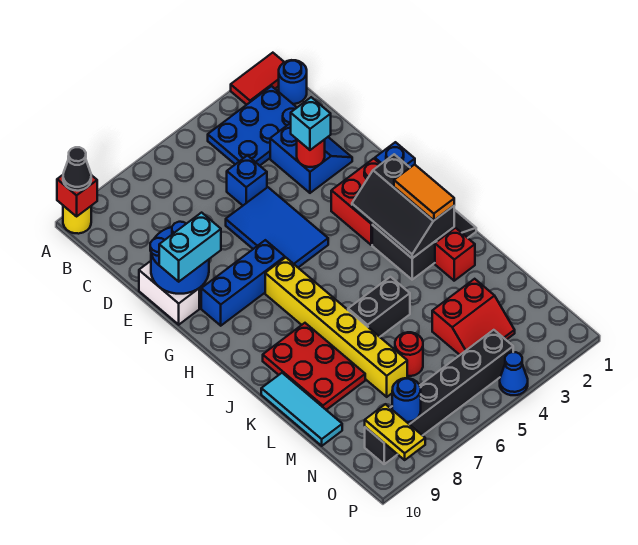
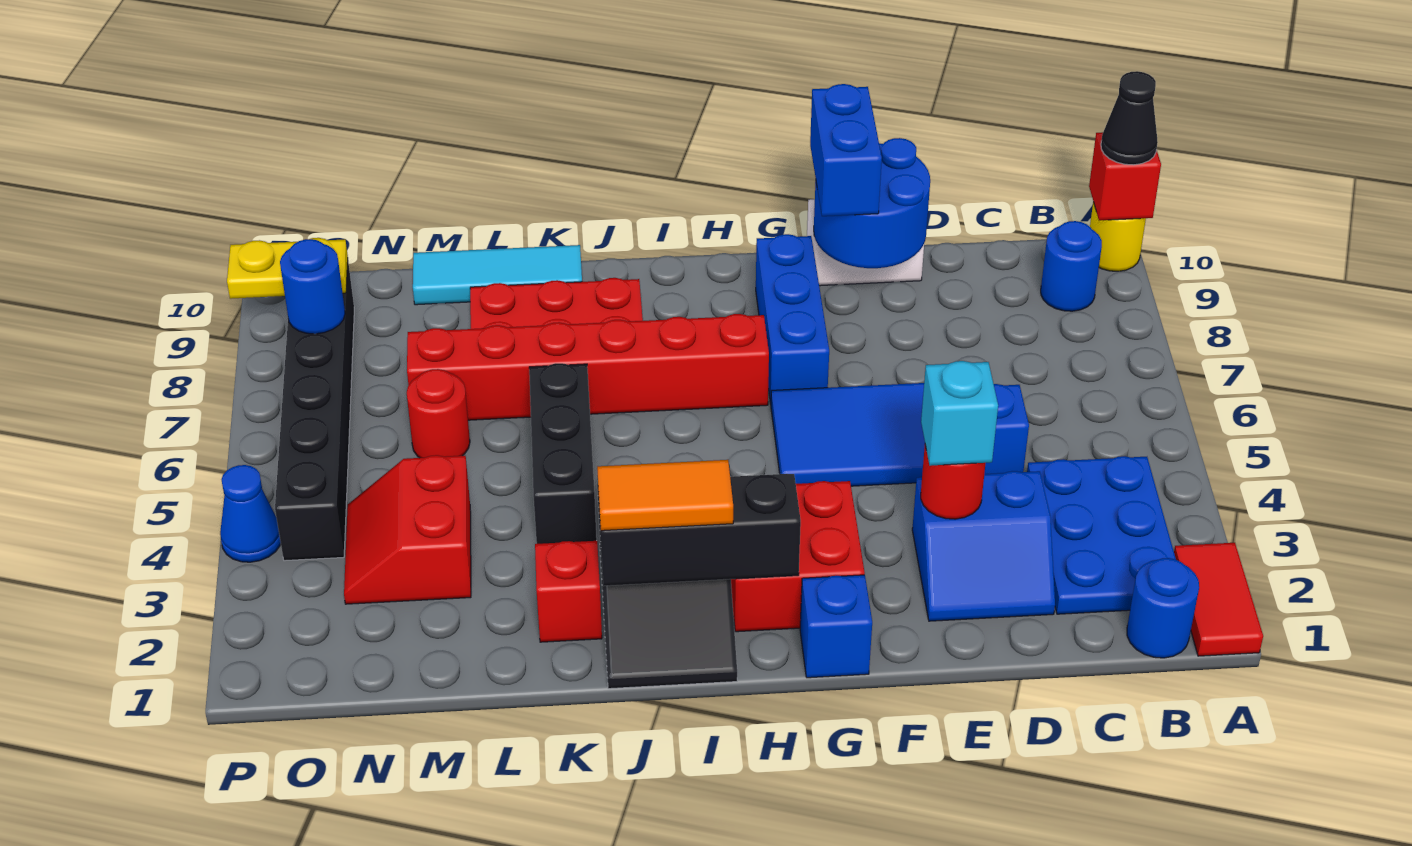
none -> blue 1x1 round brick [1041,221,1102,311]
cyan 1x2 brick [159,213,221,282] -> blue 1x2 brick [810,84,882,216]
yellow 1x6 brick [265,258,407,397] -> red 1x6 brick [407,314,769,420]
black 1x2 brick [348,277,410,337] -> black 1x3 brick [529,363,597,544]

